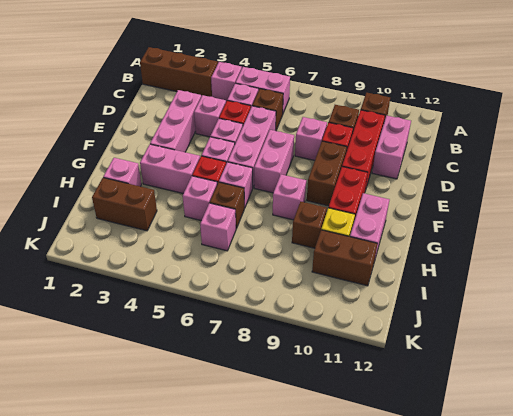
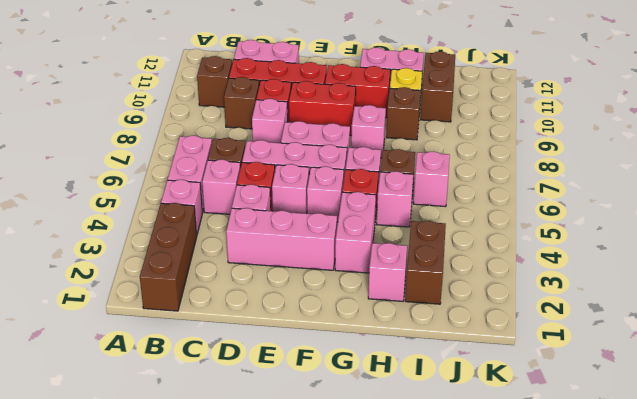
brown 1x2 brick [307,141,347,206] -> red 1x2 brick [289,81,356,135]

